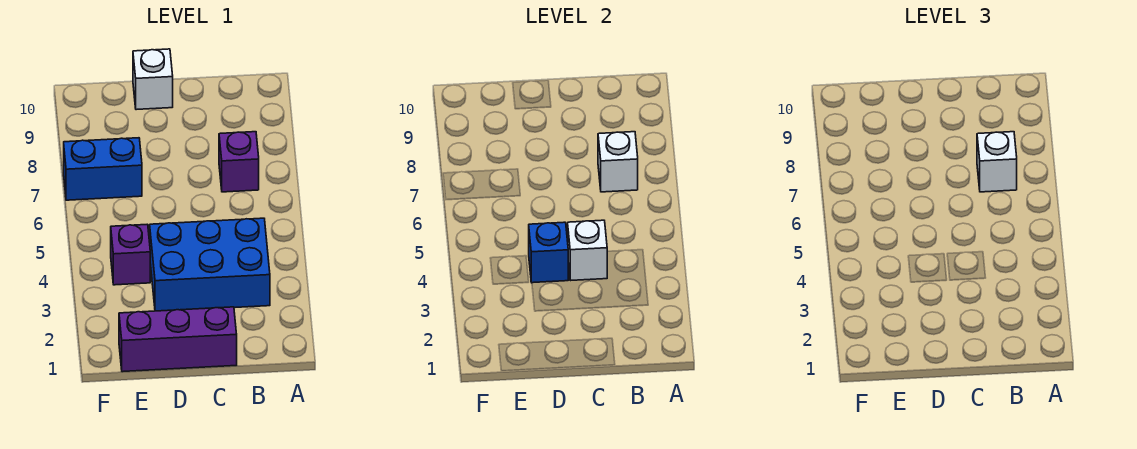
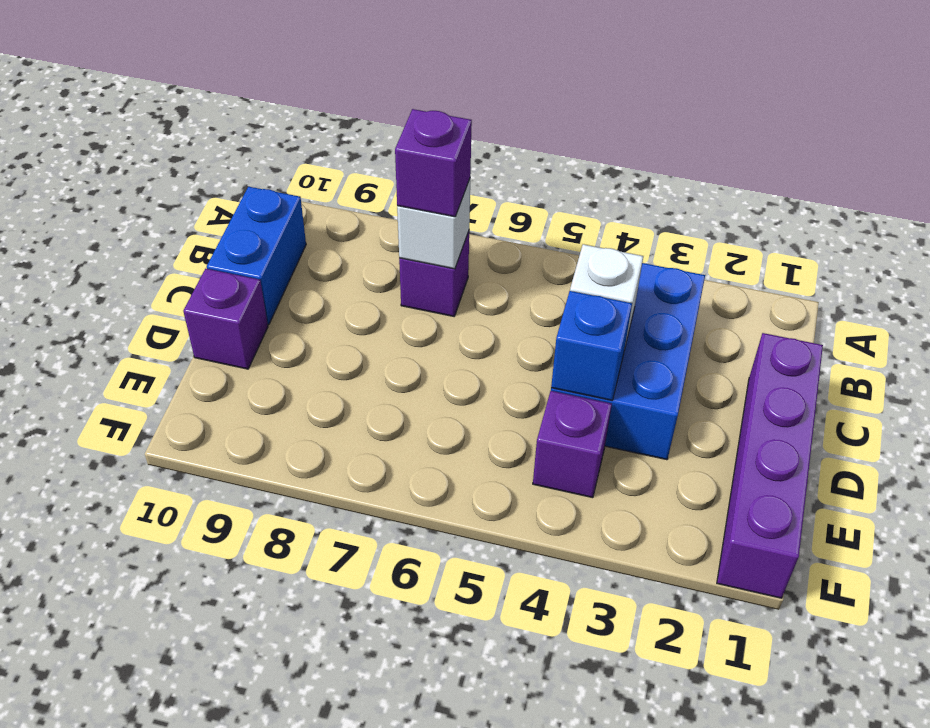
white 1x1 brick [977,132,1017,192] -> purple 1x1 brick [395,109,472,217]
purple 1x3 brick [119,307,237,372] -> purple 1x4 brick [717,333,823,598]
white 1x1 brick [133,49,173,110] -> purple 1x1 brick [183,269,268,369]
blue 1x2 brick [64,138,142,200] -> blue 1x2 brick moved to [207,187,306,325]

